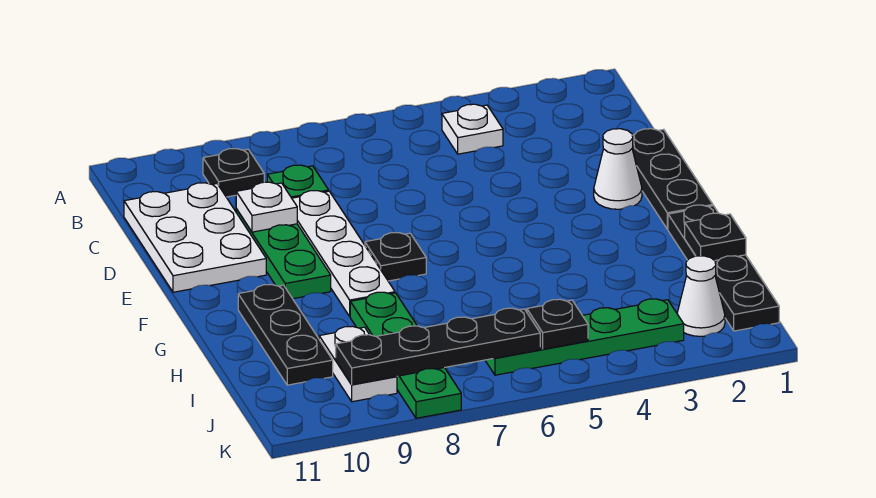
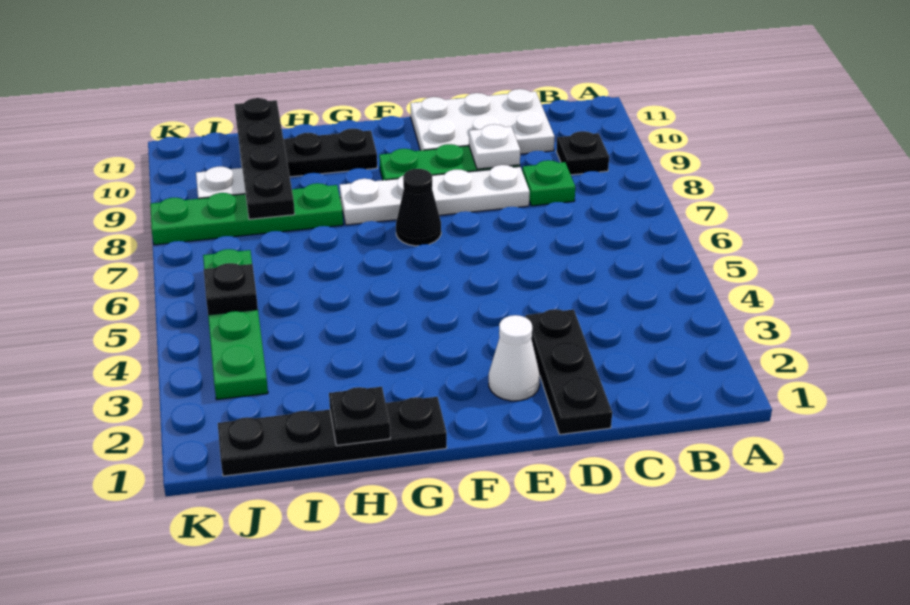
white 1x1 plate [442,104,503,154] -> none
black 1x3 plate [632,129,713,229] -> black 1x3 plate turned to [525,309,612,434]
black 1x1 plate [365,233,426,281] -> black 1x1 cone [396,169,441,246]
white 1x1 cone [677,256,725,336] -> none
black 1x4 plate [336,308,540,385] -> black 1x4 plate moved to [235,98,295,219]

